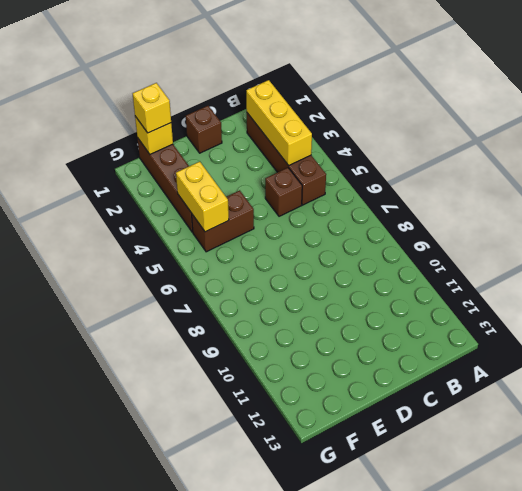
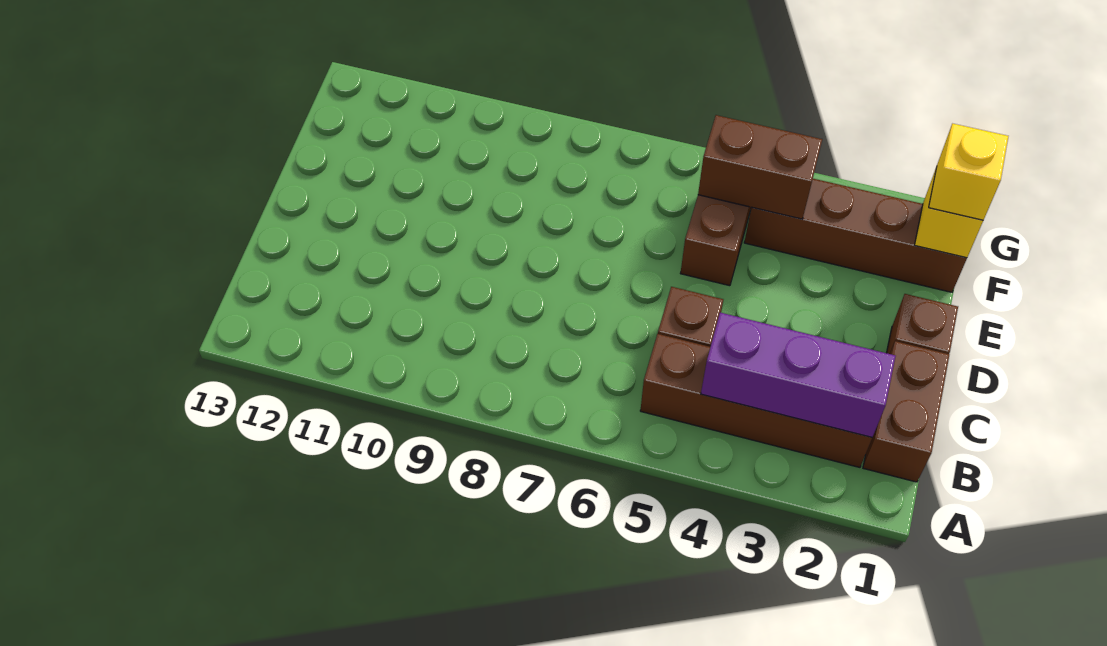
none -> brown 1x2 brick [863,341,949,482]
yellow 1x3 brick [246,80,312,165] -> purple 1x3 brick [701,313,896,437]
yellow 1x2 brick [176,162,229,232] -> brown 1x2 brick [698,115,822,219]

